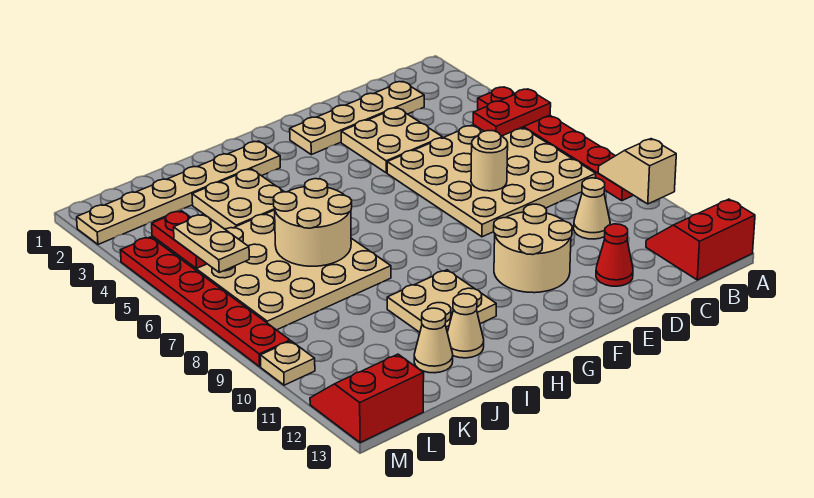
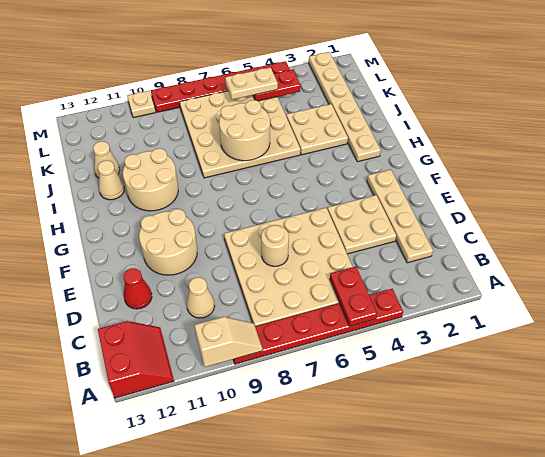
tan 2x2 plate [387,270,496,332] -> tan 2x2 round brick [123,148,178,211]
red 2x2 slope [310,354,424,443] -> none

